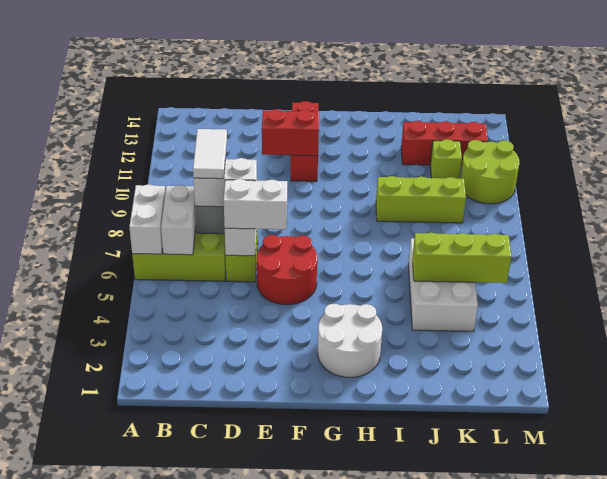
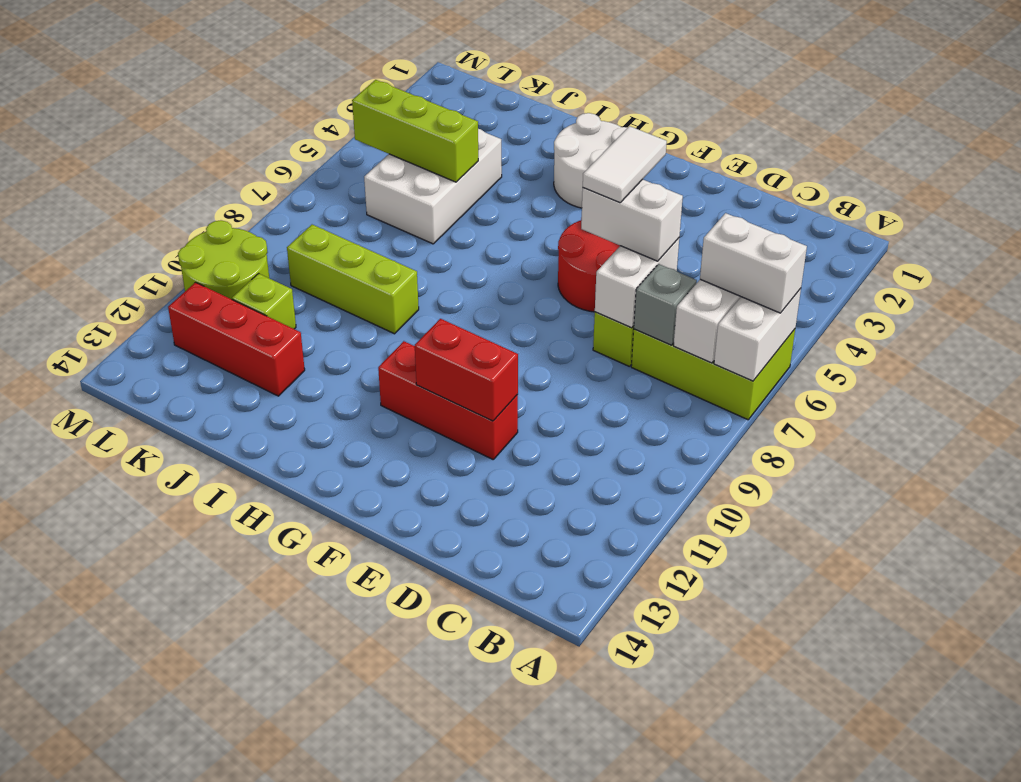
white 1x2 brick [194,158,257,207] -> white 1x2 brick moved to [700,213,807,313]
white 1x2 tile [193,129,227,179] -> white 1x2 tile moved to [583,126,667,203]
red 1x3 brick [291,101,319,181] -> red 1x3 brick turned to [378,341,518,459]

